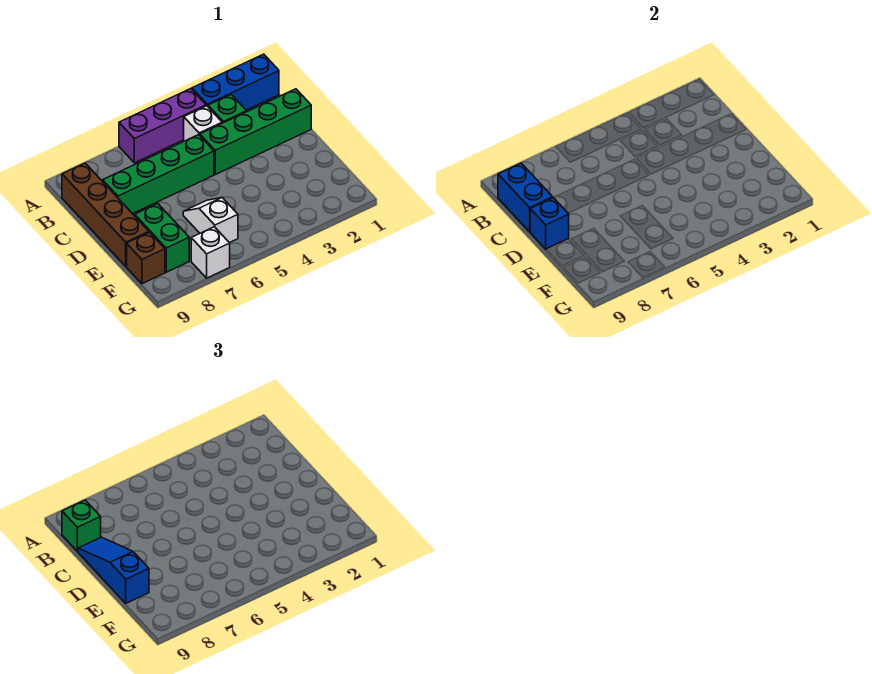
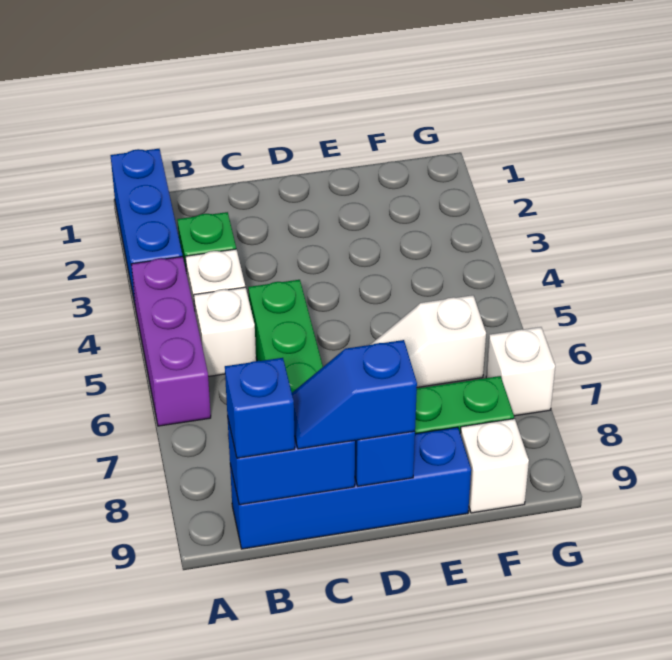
none -> white 1x1 brick [194,287,256,376]
brown 1x4 brick [62,163,149,266] -> blue 1x4 brick [230,427,471,549]
green 1x1 brick [62,500,101,552] -> blue 1x1 brick [225,358,295,458]
green 1x4 brick [200,89,311,174] -> none
blue 1x3 slope [78,537,149,603] -> blue 1x2 slope [292,340,417,449]
brown 1x1 brick [127,232,165,284] -> white 1x1 brick [460,419,529,513]

